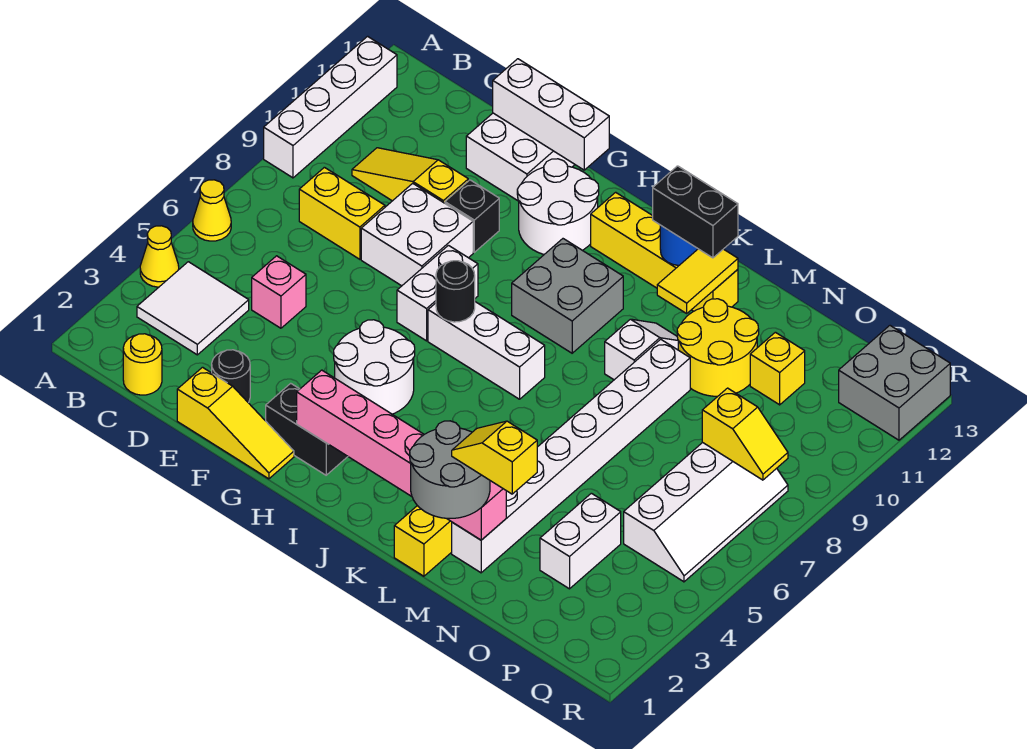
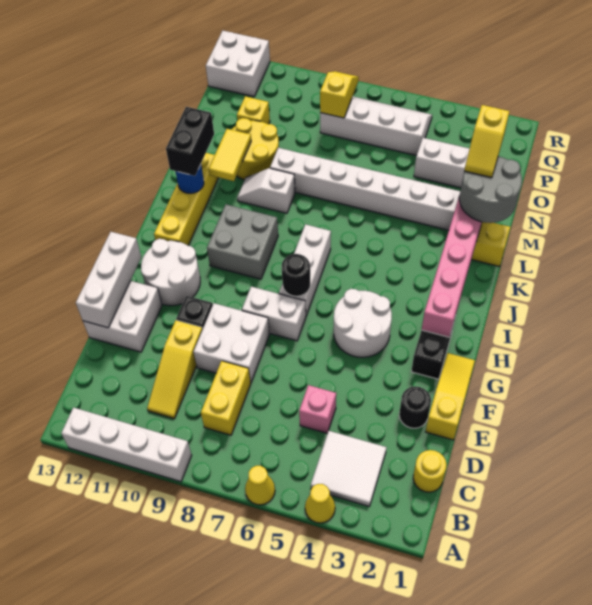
yellow 1x2 tile [657,249,738,313] -> yellow 1x2 tile turned to [209,129,251,181]
grey 2x2 brick [839,326,950,440] -> white 2x2 brick [206,31,270,97]

